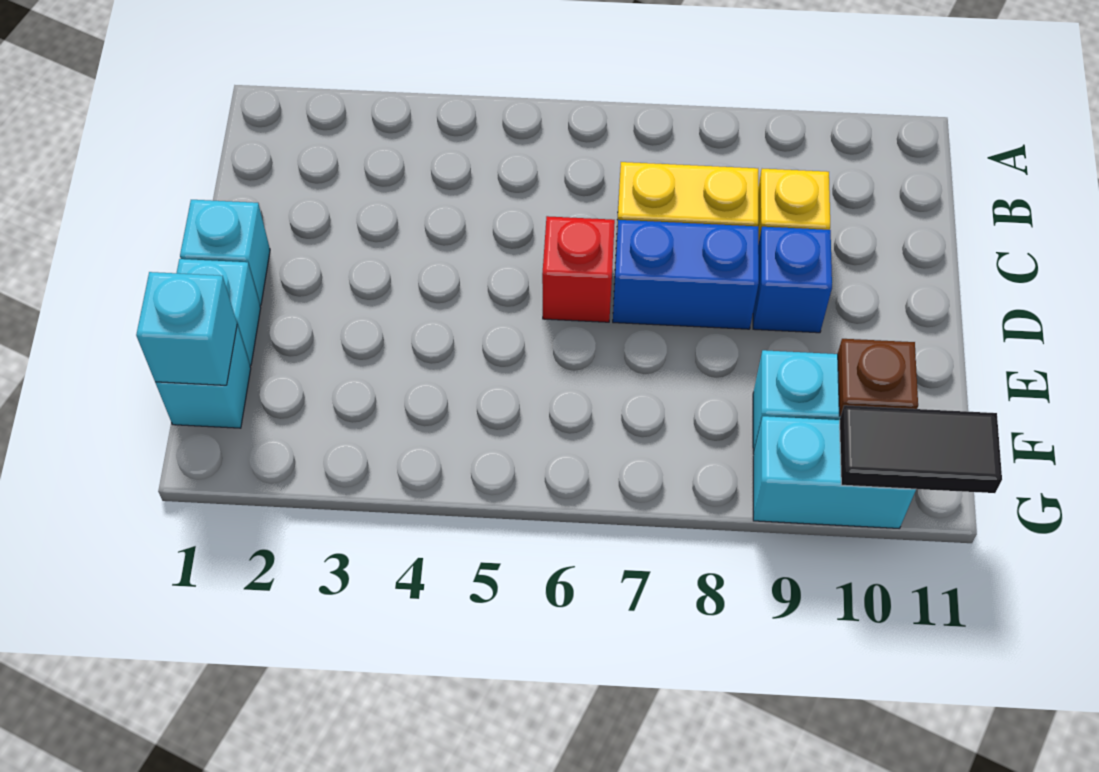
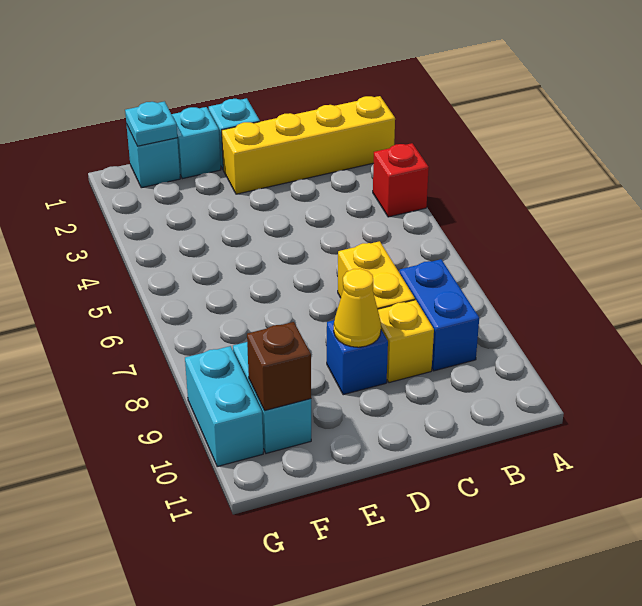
none -> yellow 1x4 brick [222,96,395,194]
red 1x1 brick [542,216,615,322] -> red 1x1 brick moved to [373,143,429,217]
blue 1x2 brick [613,220,759,329] -> blue 1x2 brick moved to [399,259,479,371]
none -> yellow 1x1 cone [334,269,381,347]
cyan 1x1 brick [136,272,237,385] -> cyan 1x1 plate [125,101,177,146]
brown 1x1 plate [838,339,918,416] -> brown 1x1 brick [247,322,311,411]
black 1x2 tile [840,405,1002,493] -> none

